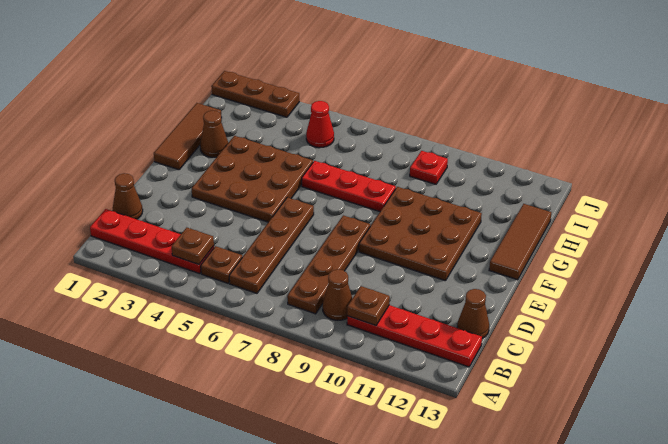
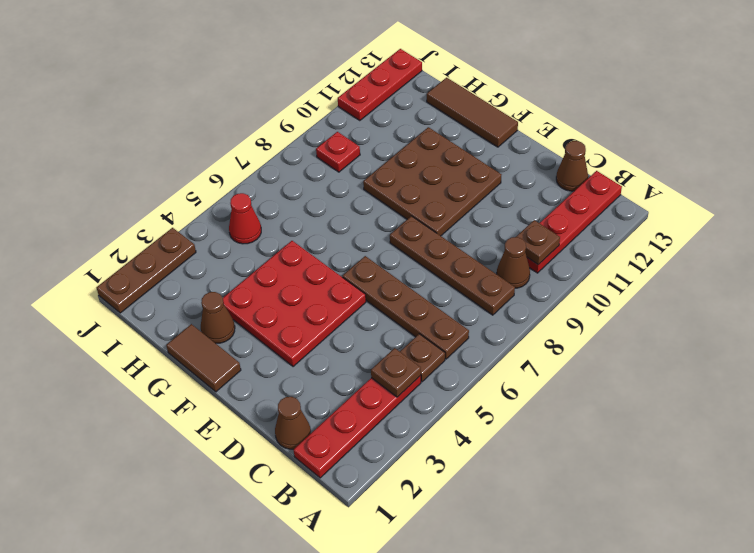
brown 3x3 plate [192,136,313,222] -> red 3x3 plate [223,241,366,367]
brown 1x3 tile [154,103,222,170] -> brown 1x2 tile [166,324,241,392]
red 1x3 plate [302,161,396,212] -> red 1x3 plate moved to [338,49,422,121]

